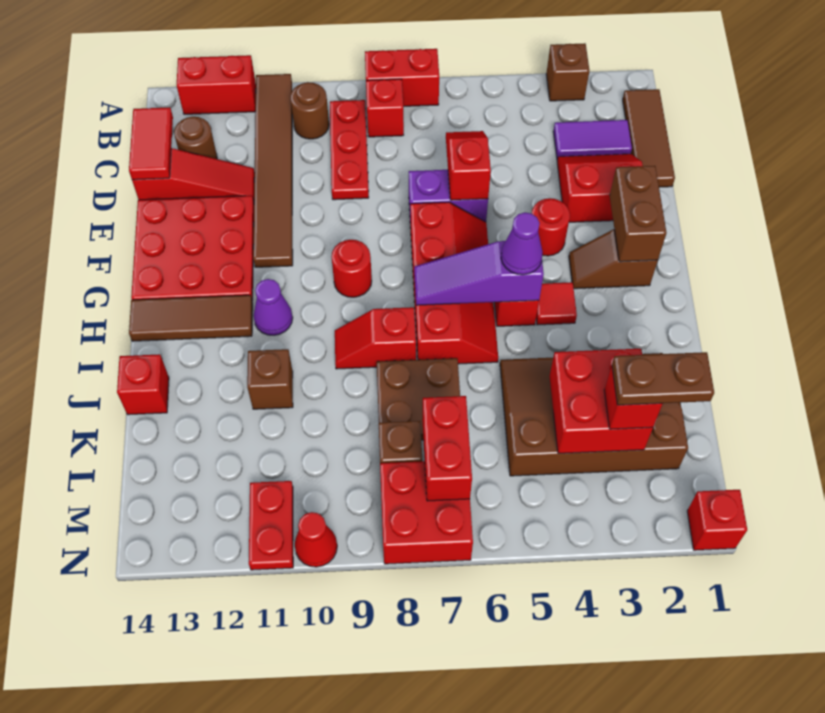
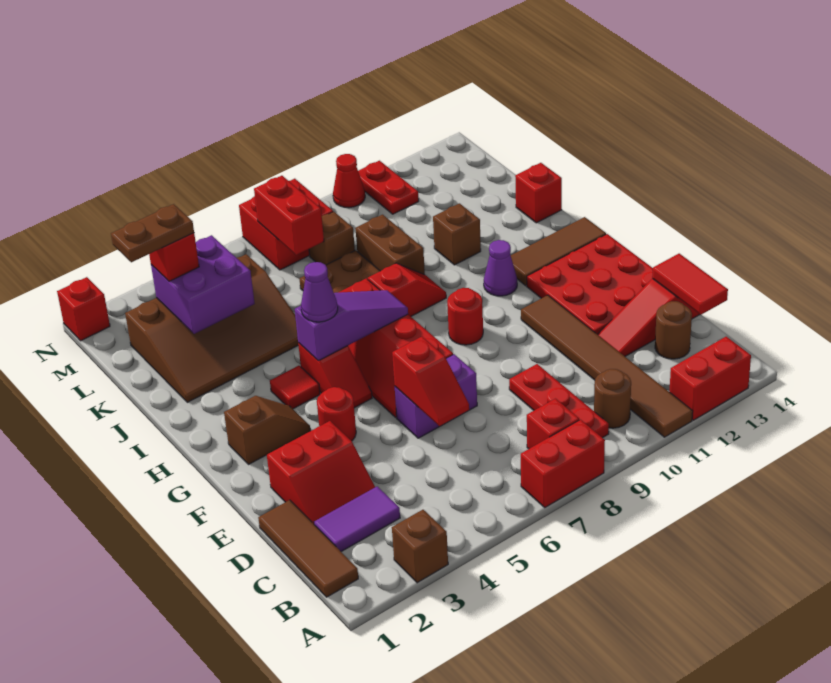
brown 1x2 brick [610,166,667,262] -> brown 1x2 brick moved to [355,215,425,275]
red 2x2 brick [549,349,653,453] -> purple 2x2 brick [151,235,255,334]

